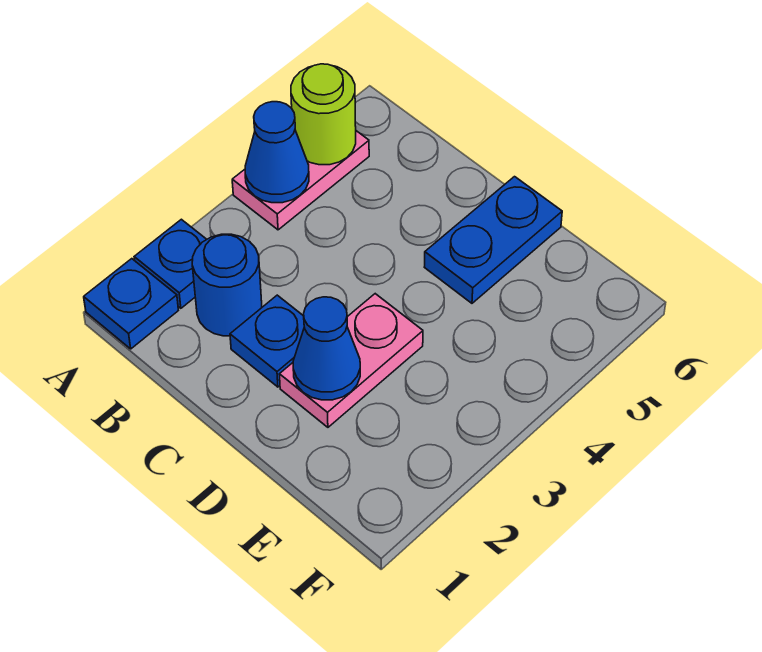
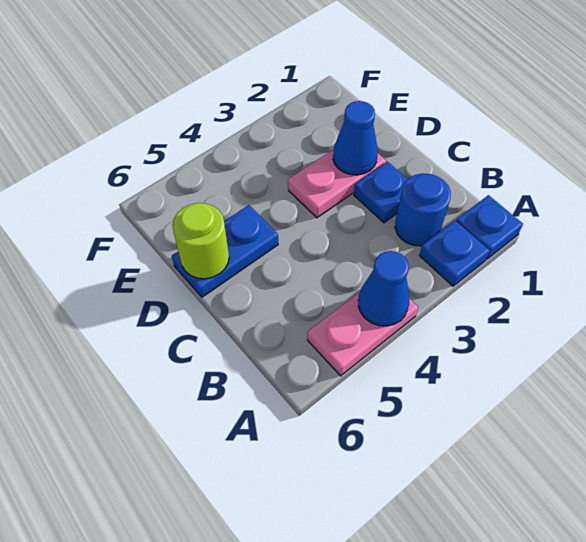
lime 1x1 round brick [291,64,356,165] -> lime 1x1 round brick moved to [172,203,229,279]

